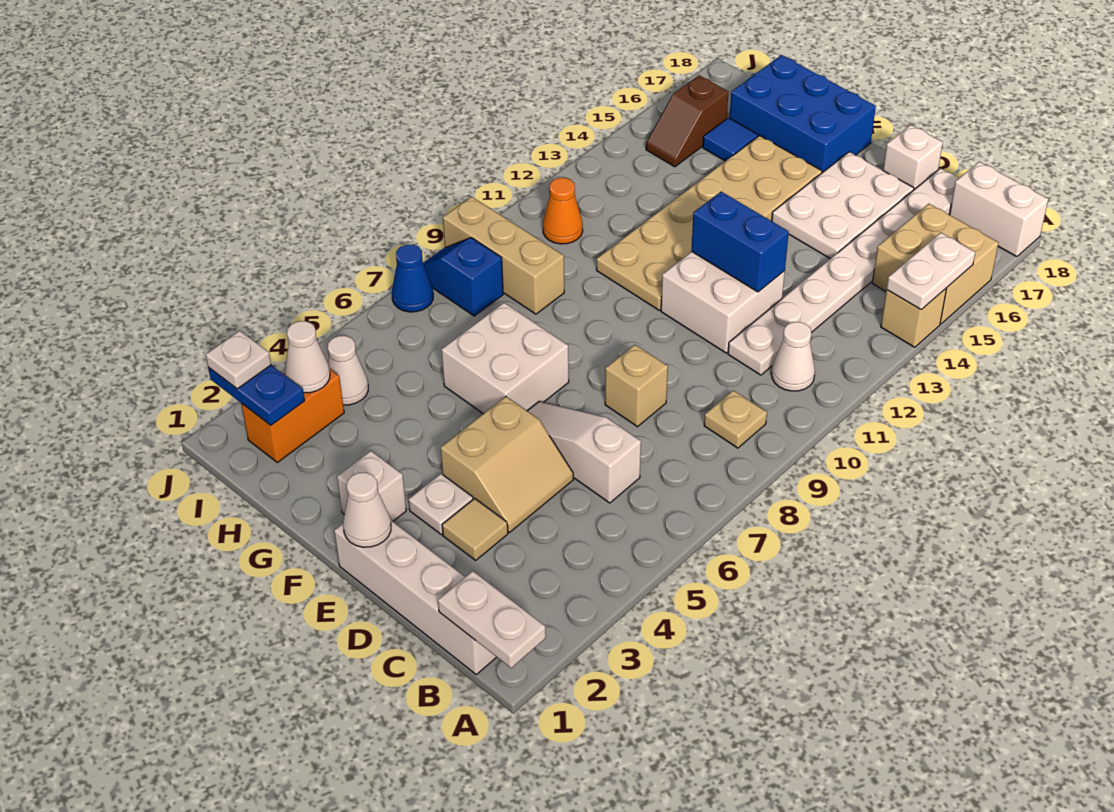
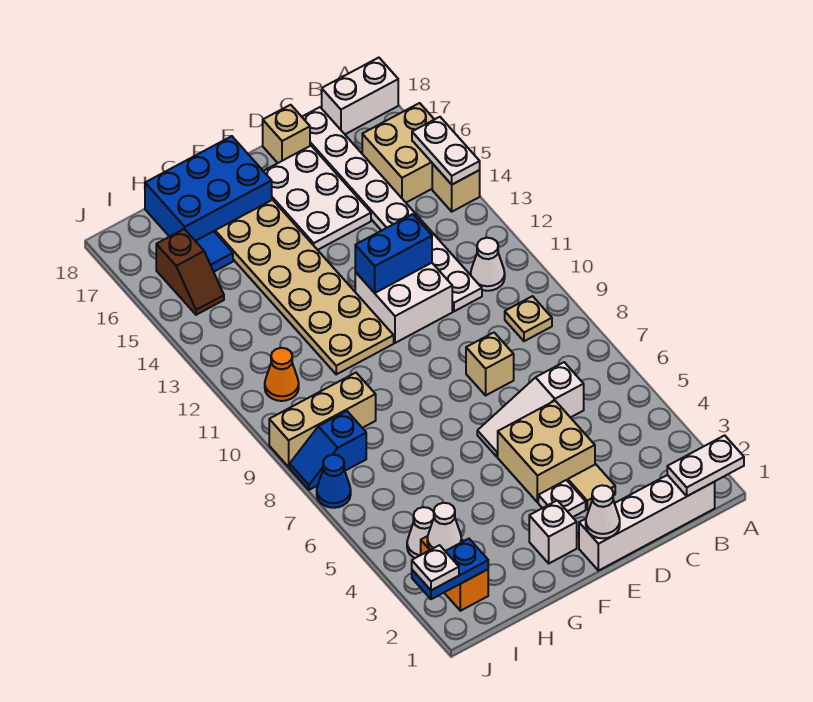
tan 2x2 slope [441,397,573,532] -> tan 2x2 brick [498,401,595,502]
white 1x1 brick [883,125,943,189] -> tan 1x1 brick [263,105,310,163]
white 2x2 brick [441,303,569,414] -> none

